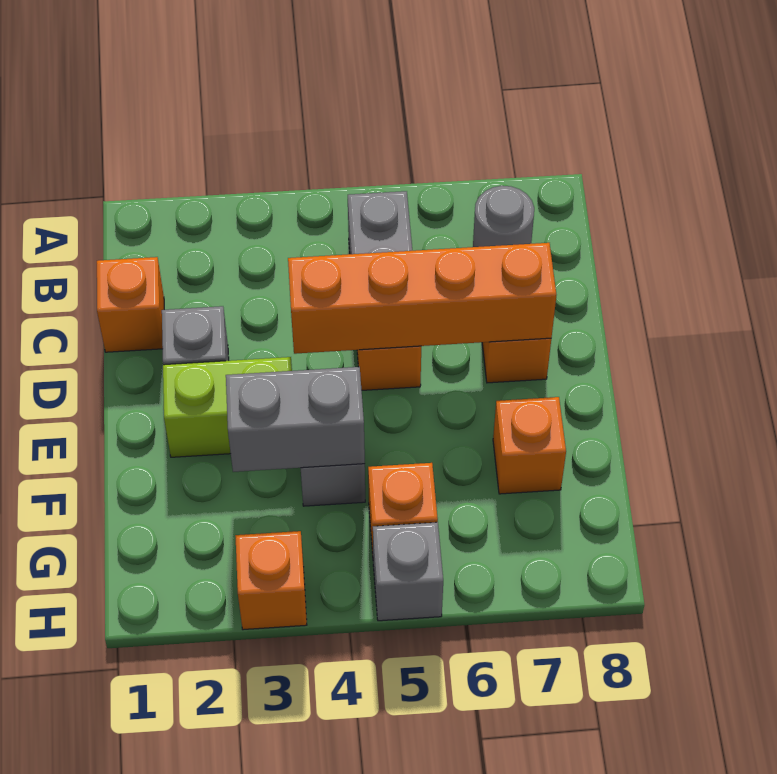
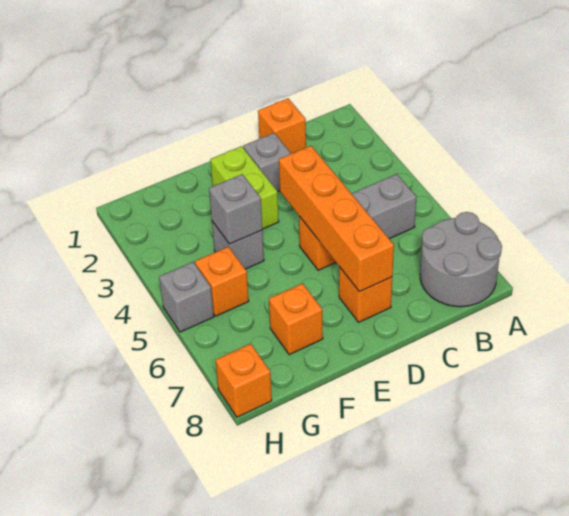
grey 1x1 round brick [473,186,534,247] -> grey 2x2 round brick [420,212,502,307]
grey 1x2 brick [226,367,365,472] -> grey 1x1 brick [209,174,262,244]
orange 1x1 brick [235,531,307,630] -> orange 1x1 brick moved to [216,344,272,417]

